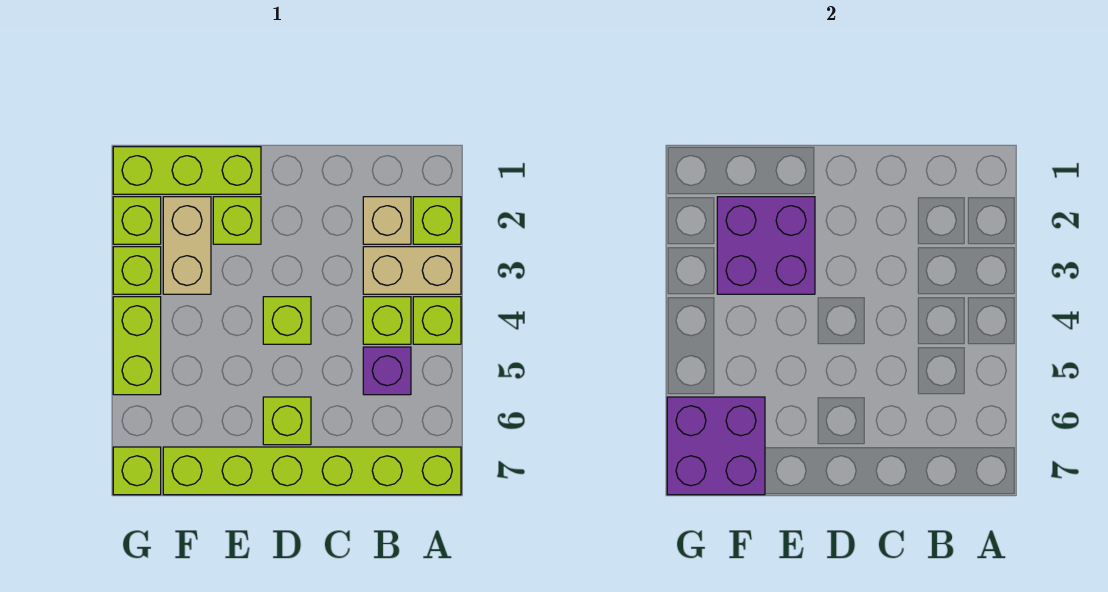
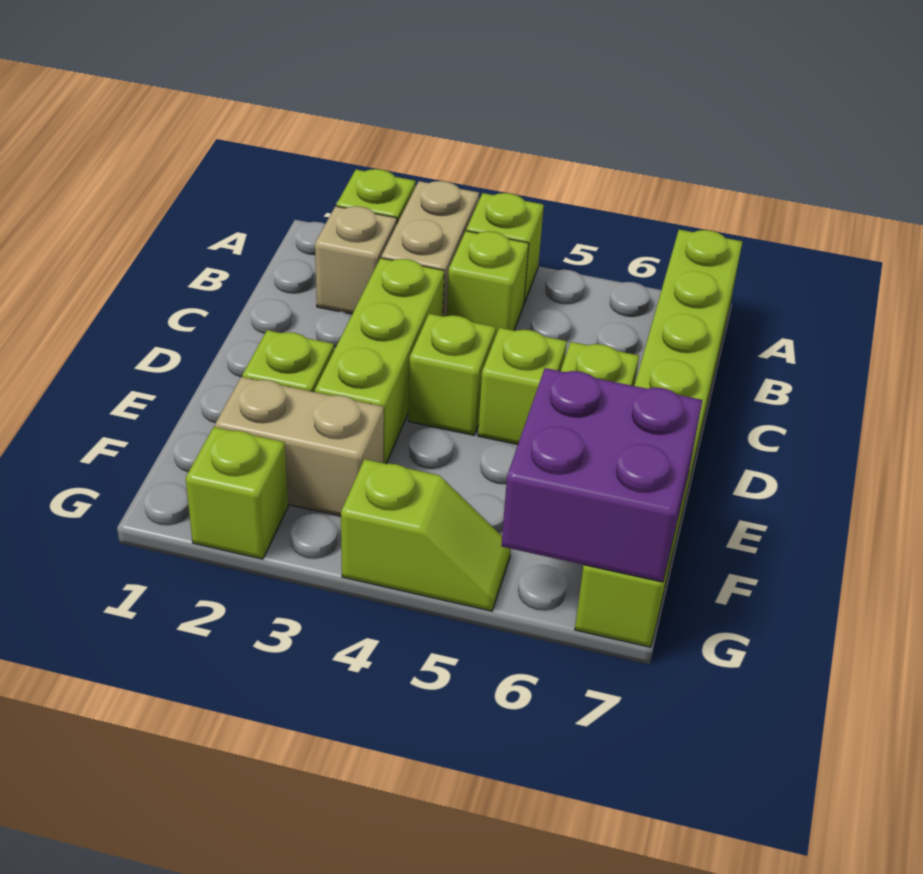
purple 1x1 brick [363,347,411,395] -> none
lime 1x3 brick [113,147,261,194] -> lime 1x3 brick moved to [315,258,444,464]
purple 2x2 brick [717,197,815,294] -> none
lime 1x1 brick [113,247,161,294] -> lime 1x1 brick moved to [478,328,567,444]
lime 1x2 brick [113,297,161,395] -> lime 1x2 slope [341,459,511,611]

